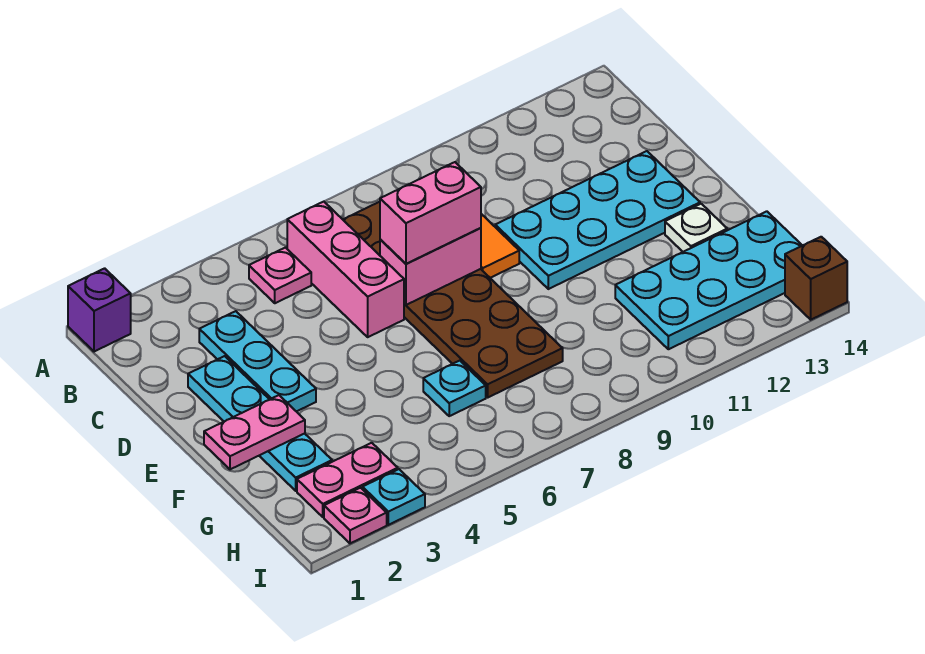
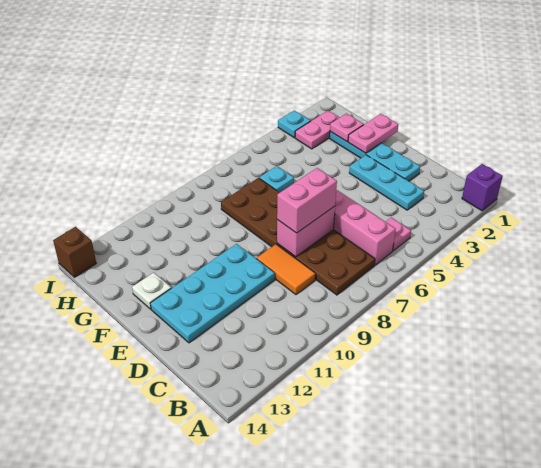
cyan 2x4 plate [615,211,802,349] -> none
pink 1x1 plate [324,488,387,543] -> pink 1x1 plate moved to [330,114,364,141]

